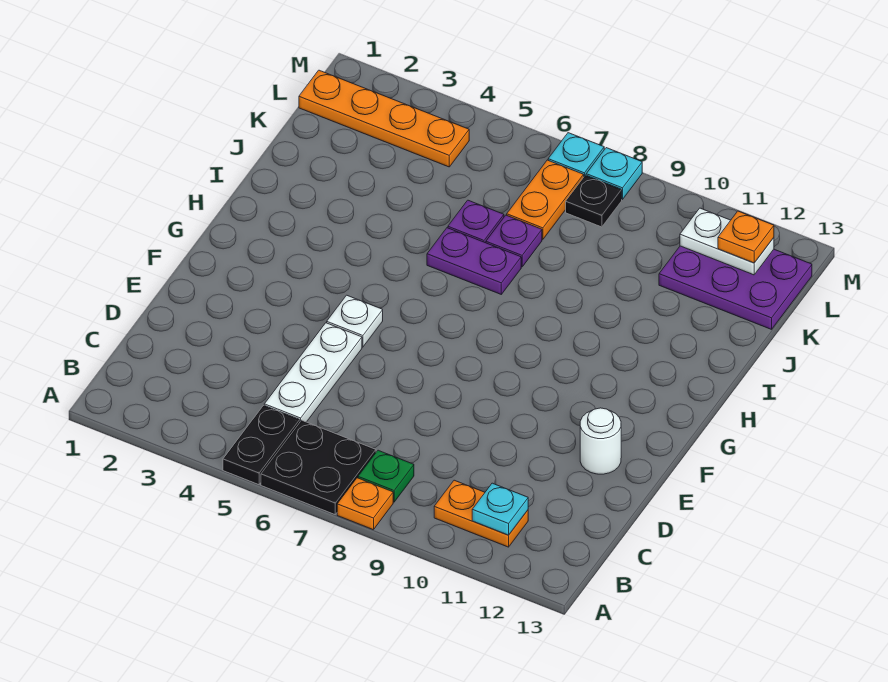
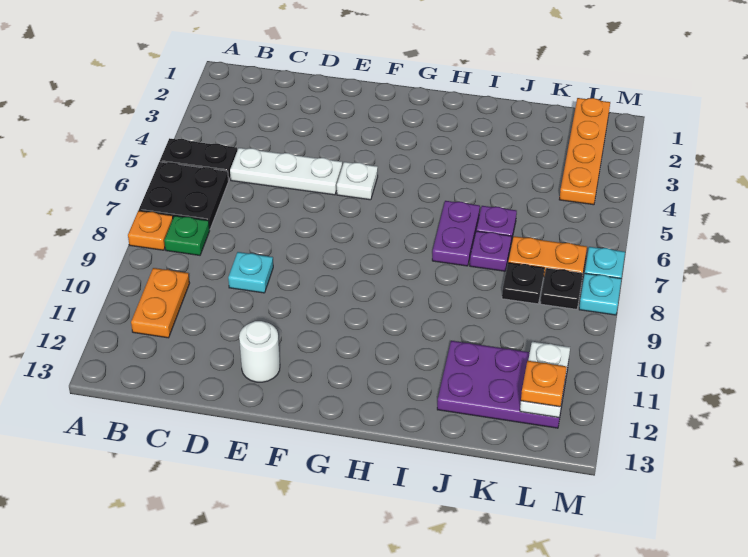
cyan 1x1 plate [472,483,528,535] -> cyan 1x1 plate moved to [228,252,273,293]
none -> black 1x1 plate [502,263,544,304]
purple 2x3 plate [659,246,812,329] -> purple 2x3 plate turned to [437,341,568,428]

